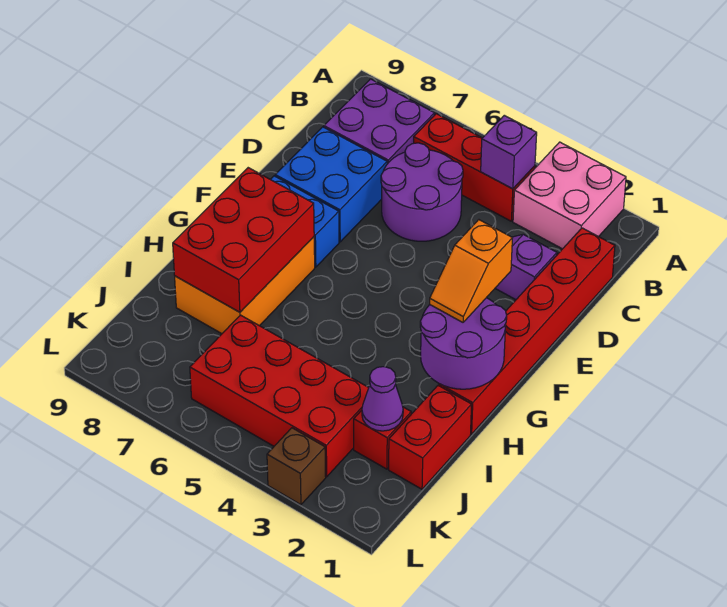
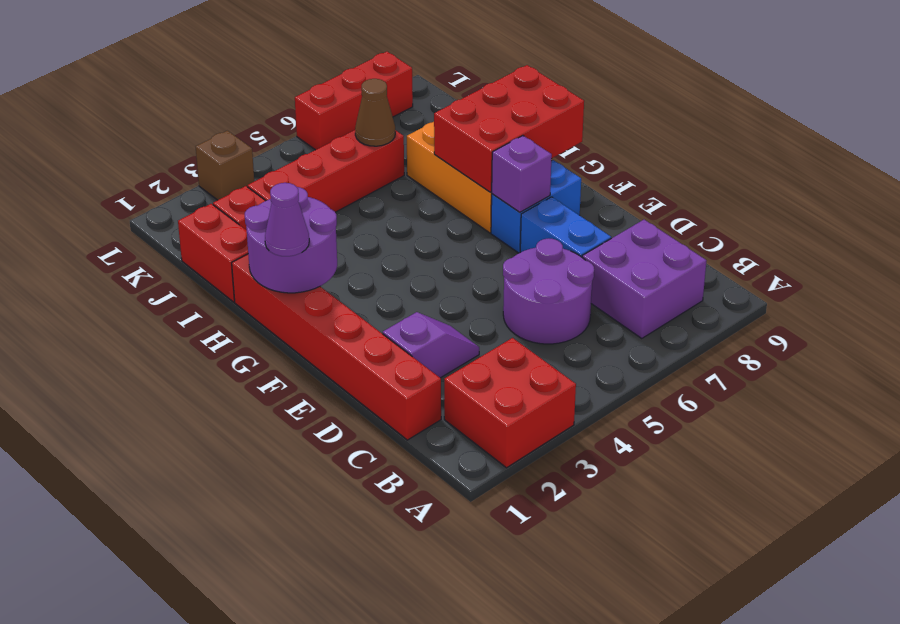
pink 2x2 brick [513,142,626,249] -> red 2x2 brick [444,338,576,468]
red 1x3 brick [414,114,535,221] -> red 1x3 brick moved to [295,52,413,150]
purple 1x1 brick [481,115,537,189] -> purple 1x1 brick moved to [492,136,552,212]
blue 2x2 brick [275,127,387,242] -> blue 1x2 brick [520,197,611,257]
orange 1x2 slope [430,220,512,322] -> none
red 2x3 brick [173,168,314,312] -> red 2x3 brick turned to [434,65,584,192]
purple 1x1 cone [362,367,403,431] -> purple 1x1 cone moved to [265,183,309,256]
red 2x4 brick [190,315,369,477] -> red 1x4 brick [248,130,404,212]
none -> brown 1x1 cone [355,79,395,146]

